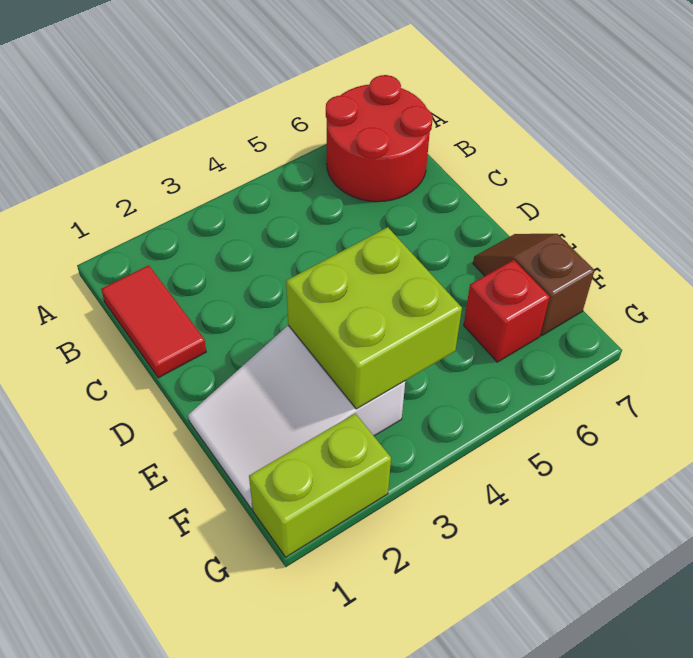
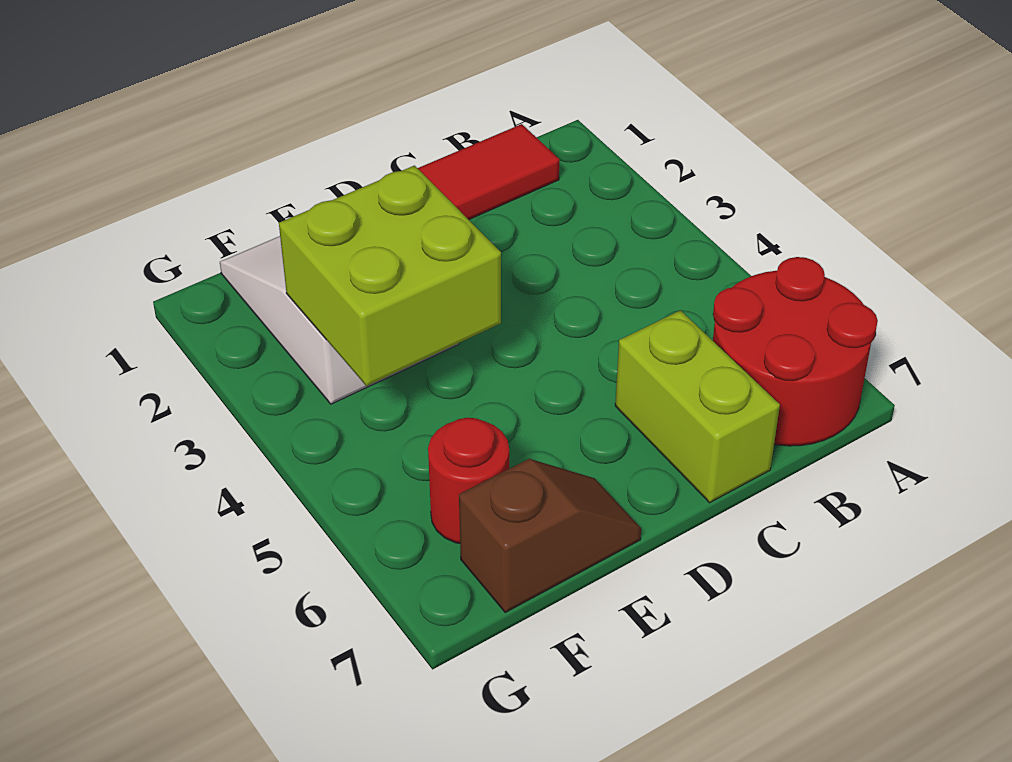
red 1x1 brick [464,260,550,362] -> red 1x1 round brick [428,418,509,543]
lime 1x2 brick [249,413,391,557] -> lime 1x2 brick moved to [615,310,780,503]

